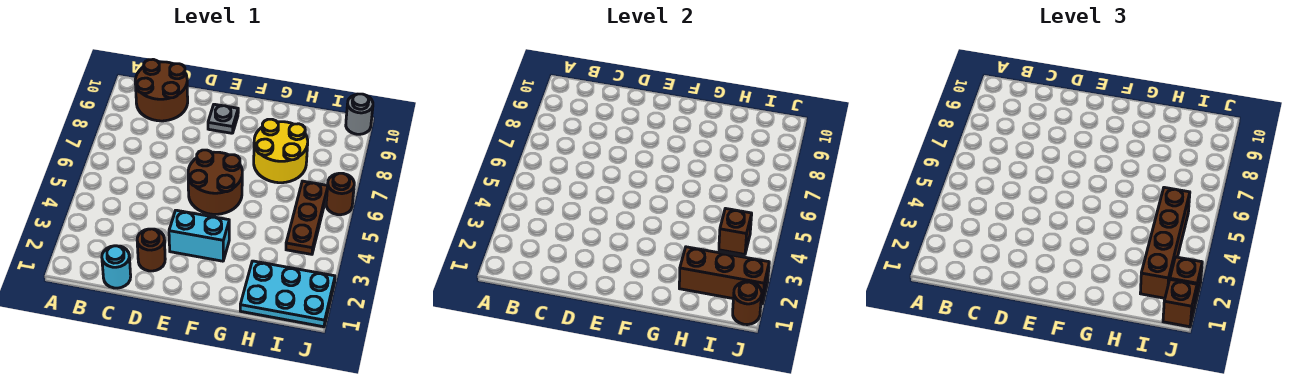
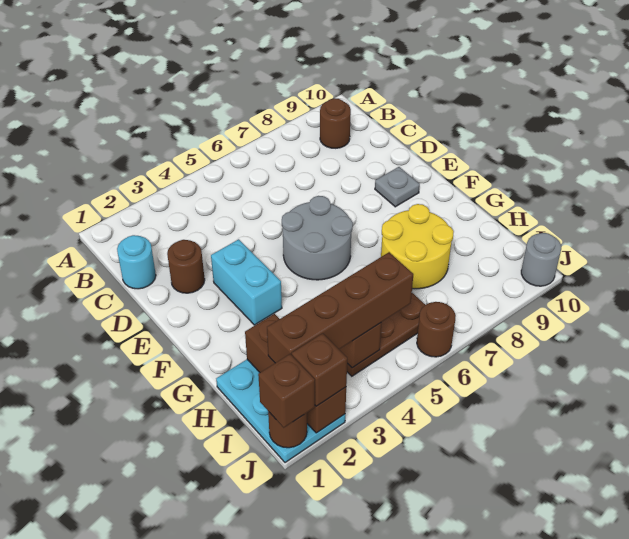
brown 2x2 round brick [135,59,188,121] -> brown 1x1 round brick [320,98,351,148]
brown 2x2 round brick [188,150,242,214] -> grey 2x2 round brick [282,196,353,280]

